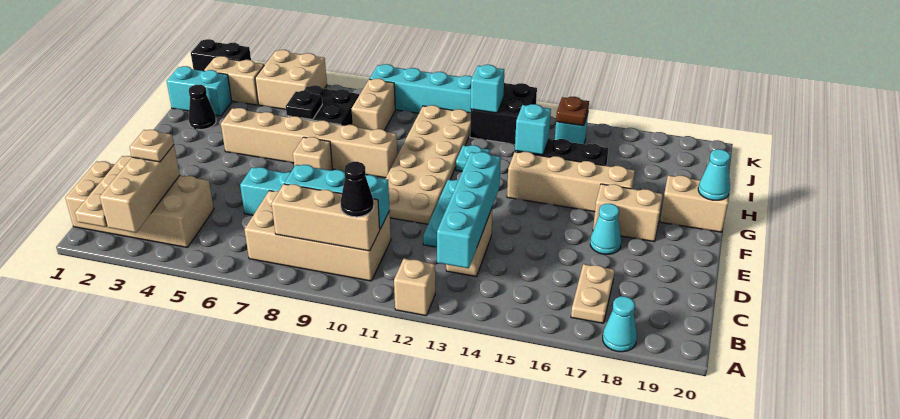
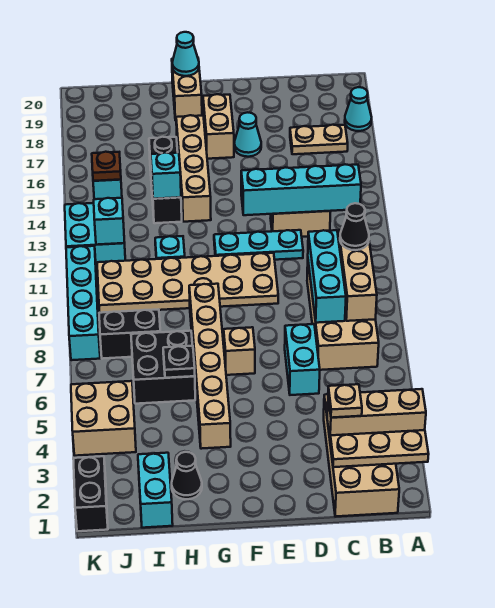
tan 1x1 brick [394,259,435,316] -> none
tan 1x2 brick [352,79,395,130] -> black 1x2 brick [99,309,160,359]
tan 1x2 brick [204,56,264,105] -> none
black 2x2 brick [470,83,537,144] -> cyan 2x2 brick [65,203,125,269]

